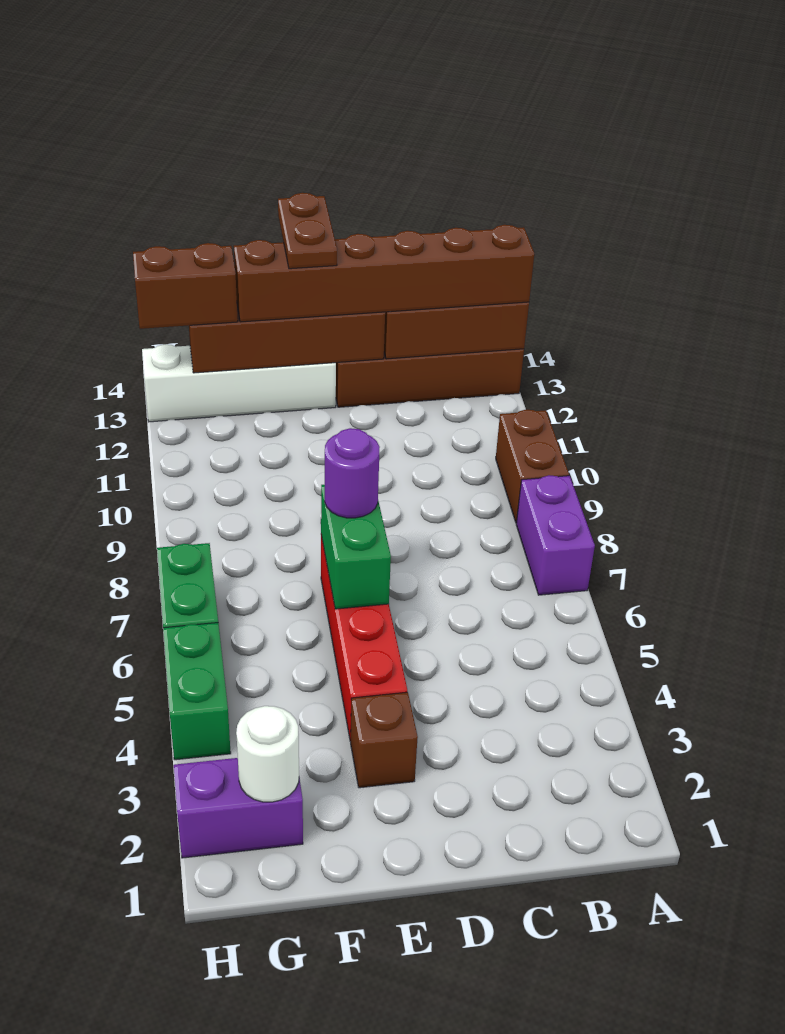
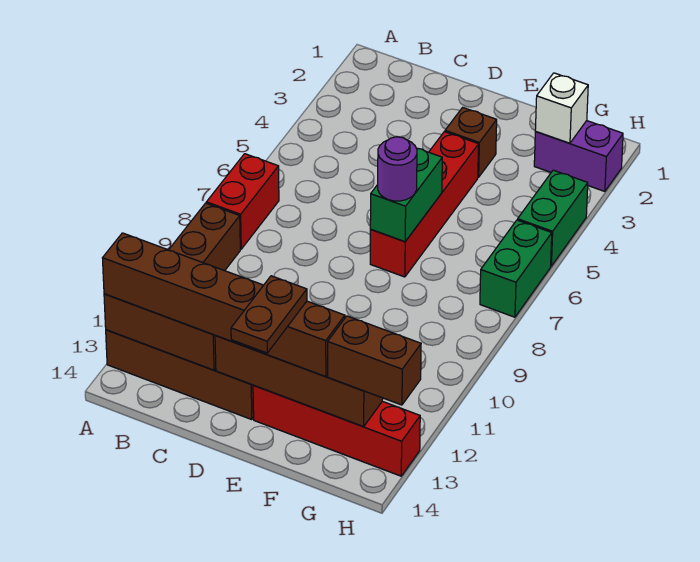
purple 1x2 brick [516,475,595,595] -> red 1x2 brick [206,154,279,249]
white 1x4 brick [142,344,336,422] -> red 1x4 brick [253,385,420,476]
white 1x1 round brick [236,706,299,802] -> white 1x1 brick [535,73,588,143]

